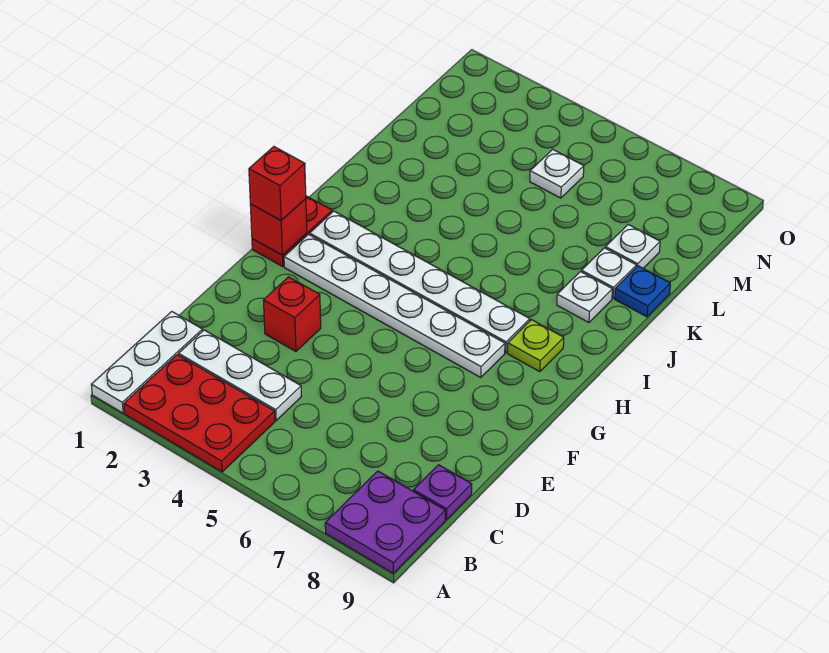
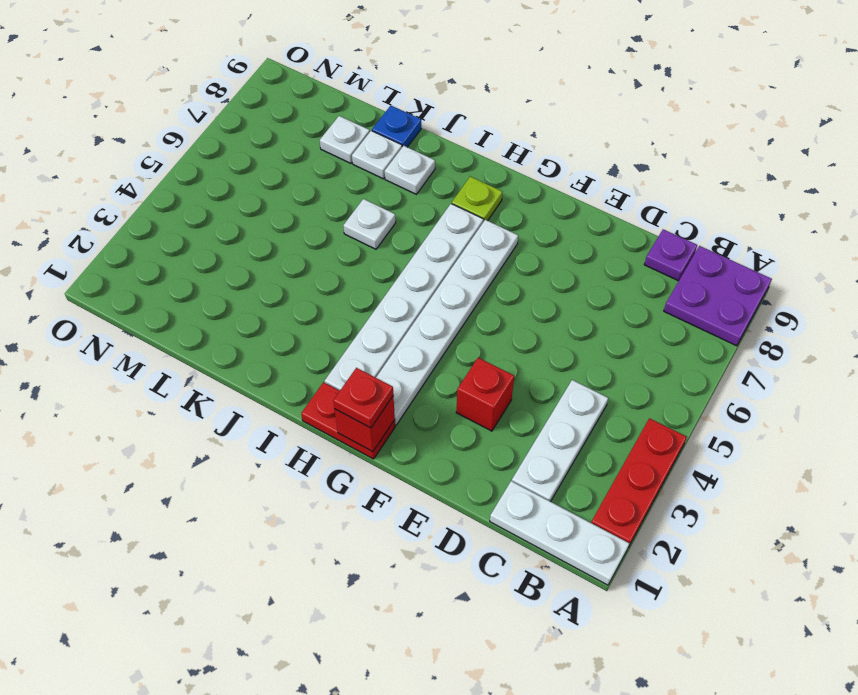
red 2x3 plate [124,355,275,472] -> red 1x3 plate [591,418,687,546]
red 1x1 brick [249,147,306,220] -> red 1x1 plate [333,368,393,428]
white 1x1 plate [530,149,584,198] -> white 1x1 plate moved to [343,199,396,249]

